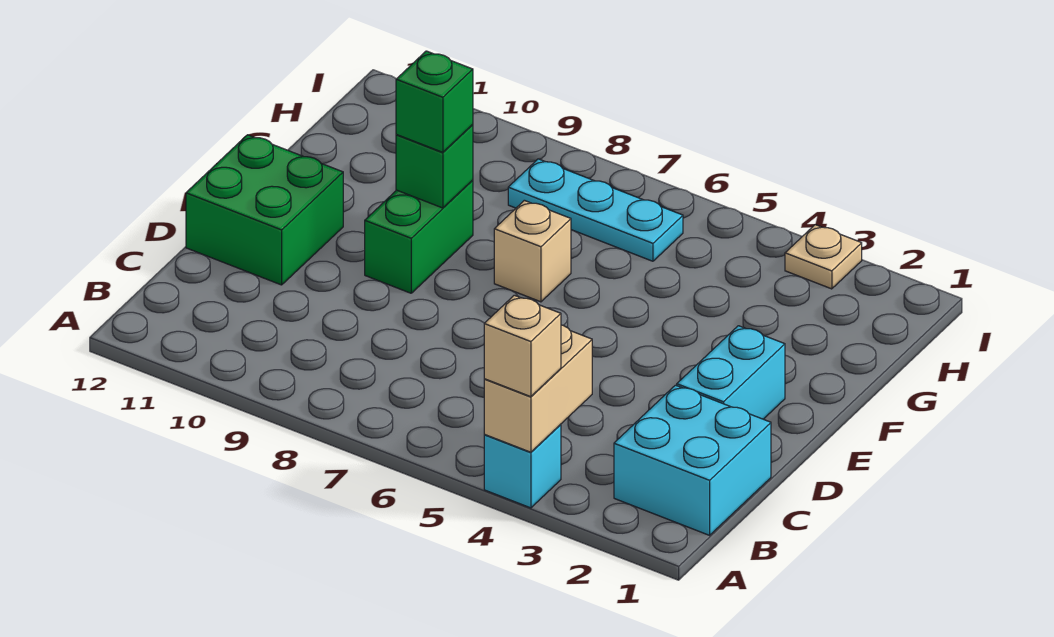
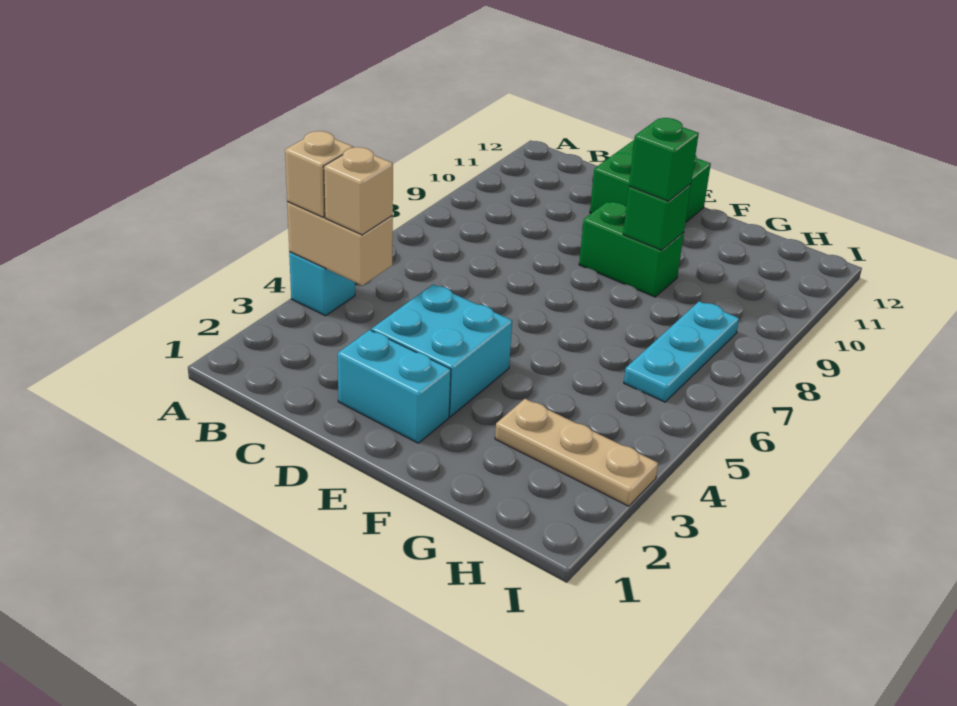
cyan 2x2 brick [614,385,771,535] -> cyan 2x2 brick moved to [371,285,512,417]
tan 1x1 brick [494,200,571,302] -> tan 1x1 brick moved to [324,147,393,235]
tan 1x1 plate [785,225,862,289] -> tan 1x3 plate [495,399,658,506]

